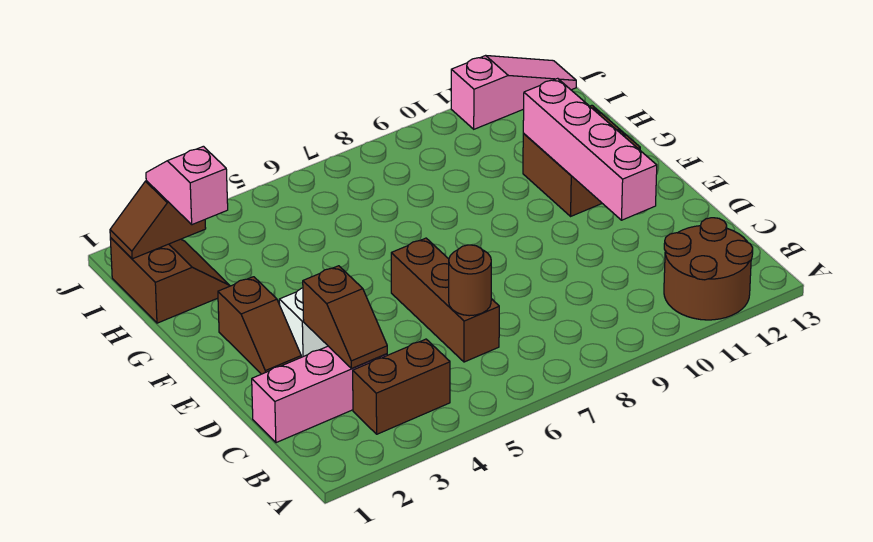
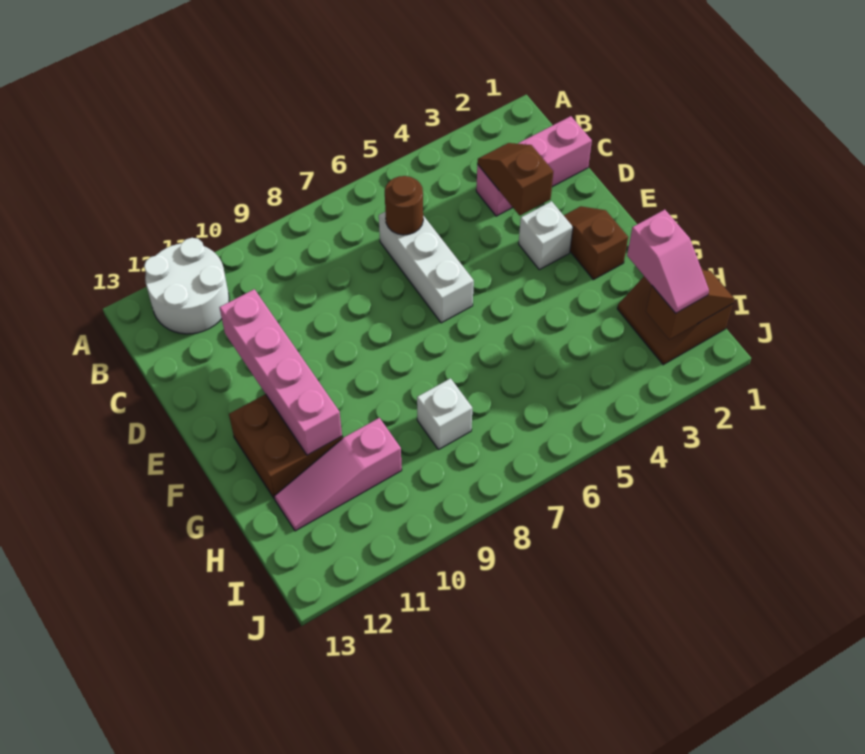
brown 2x2 round brick [664,218,753,320] -> white 2x2 round brick [144,238,229,334]
brown 1x2 brick [353,339,450,434] -> none
brown 1x3 brick [391,238,499,362] -> white 1x3 brick [379,212,474,323]
none -> white 1x1 brick [417,378,472,450]
pink 1x3 slope [451,55,576,129] -> pink 1x3 slope moved to [274,418,402,531]

